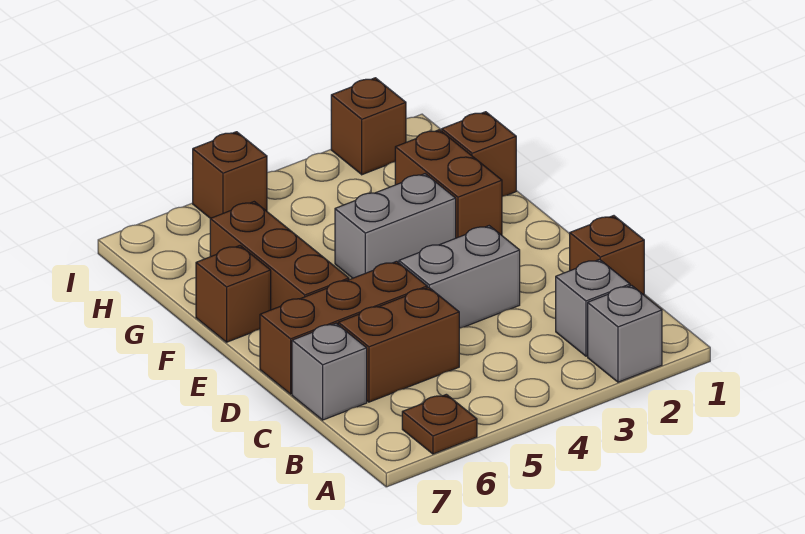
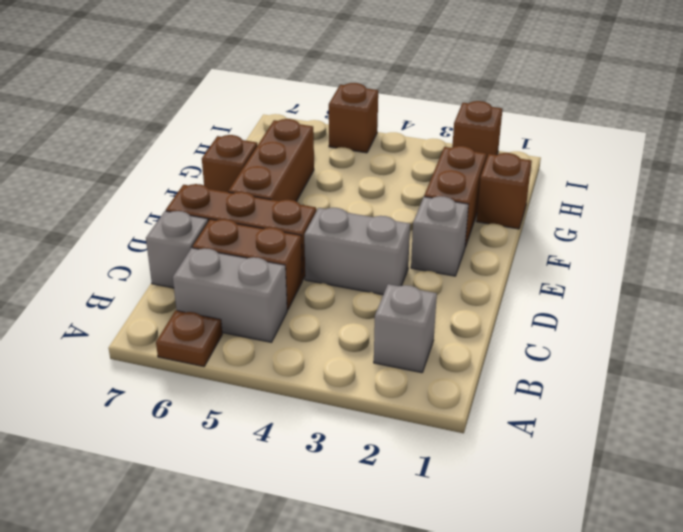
grey 1x1 brick [588,285,662,382] -> grey 1x1 brick moved to [411,196,468,276]
brown 1x1 brick [570,216,644,295] -> none
grey 1x2 brick [335,174,456,278] -> grey 1x2 brick moved to [173,248,287,342]

